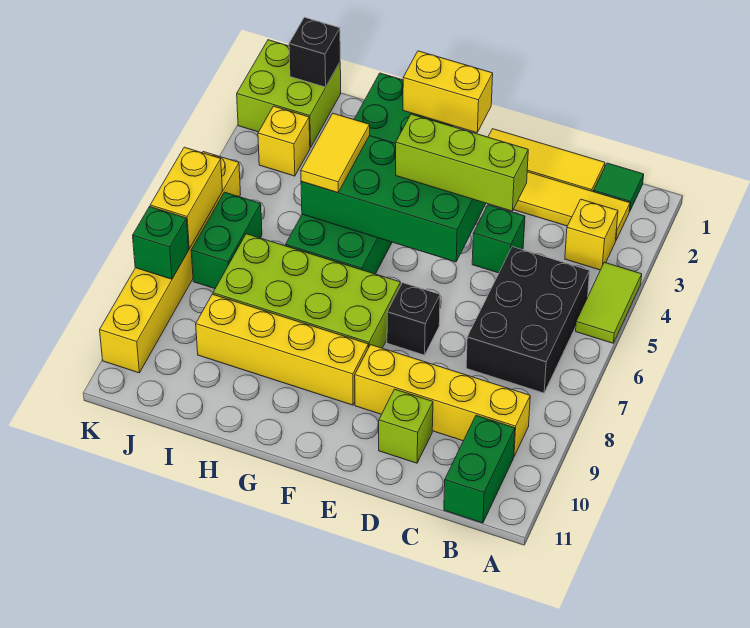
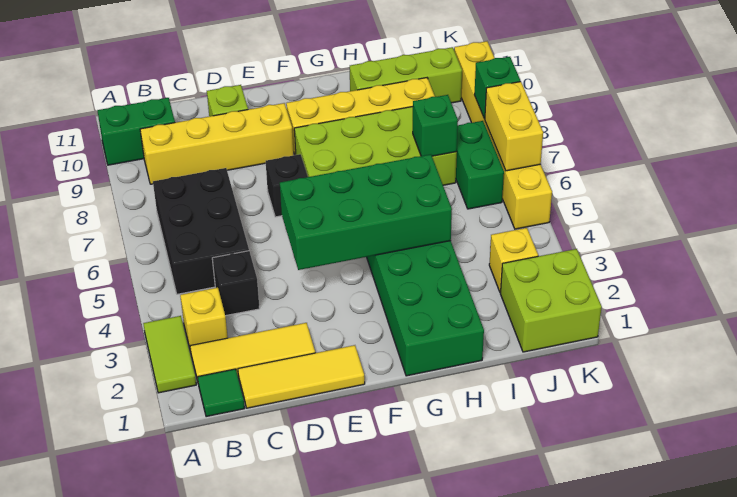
lime 1x2 tile [576,262,642,343] -> lime 1x2 tile moved to [143,316,196,393]
green 1x2 brick [444,415,515,523] -> green 1x2 brick turned to [97,98,175,165]
green 1x1 brick [472,205,525,273] -> green 1x1 brick moved to [413,95,458,156]
lime 1x3 brick [396,114,528,211] -> lime 1x3 brick moved to [350,47,462,103]
yellow 1x2 brick [403,51,493,133] -> none
yellow 1x2 tile [301,113,370,193] -> none
black 1x1 brick [289,17,340,87] -> black 1x1 brick moved to [212,251,260,316]

